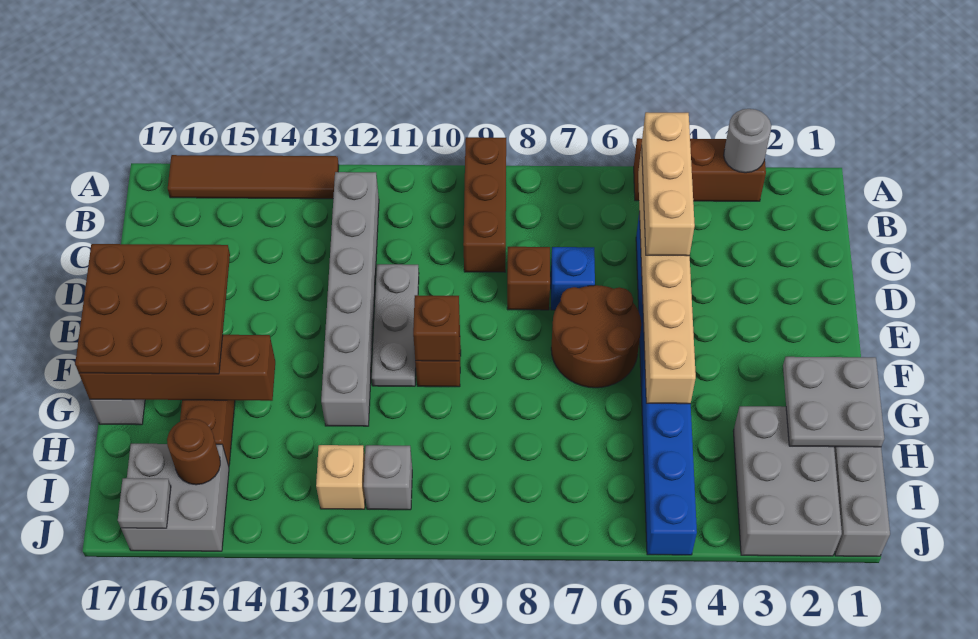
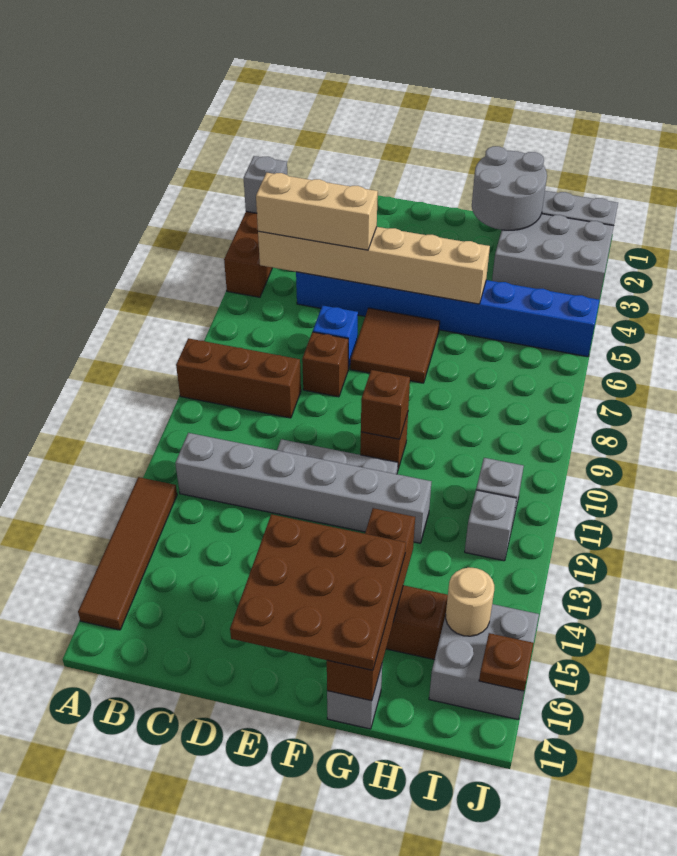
grey 1x1 round brick [724,109,771,173] -> grey 1x1 brick [244,156,287,213]
brown 2x2 round brick [551,285,641,388] -> brown 2x2 tile [350,308,440,383]
grey 2x2 plate [783,357,884,447] -> grey 2x2 round brick [472,146,547,230]
tan 1x1 brick [316,445,365,509] -> grey 1x1 brick [465,490,517,561]
brown 1x1 round brick [167,419,220,485] -> tan 1x1 round brick [446,567,494,636]
grey 1x1 plate [118,478,171,528] -> brown 1x1 plate [479,633,534,691]

